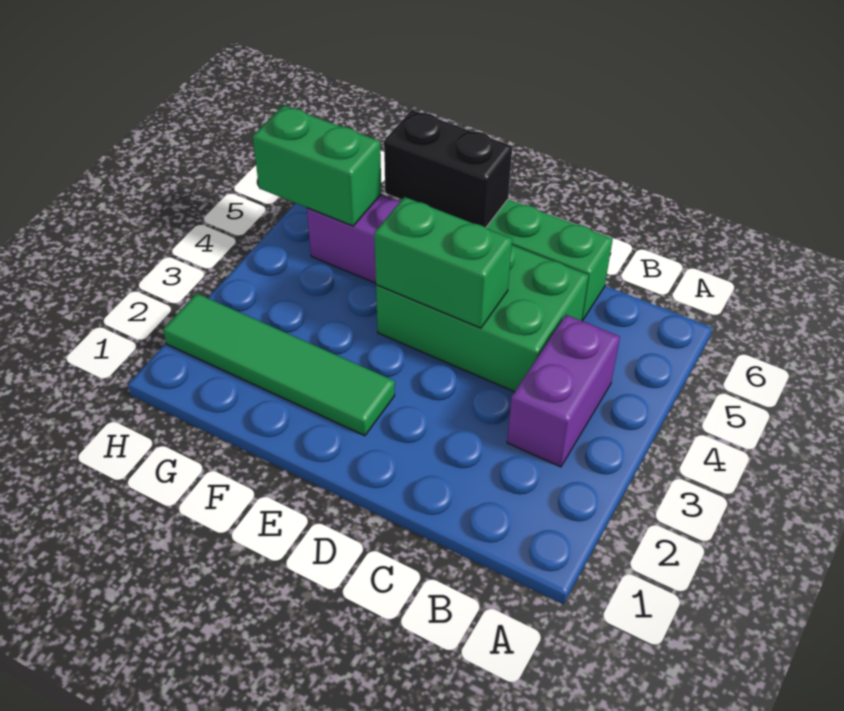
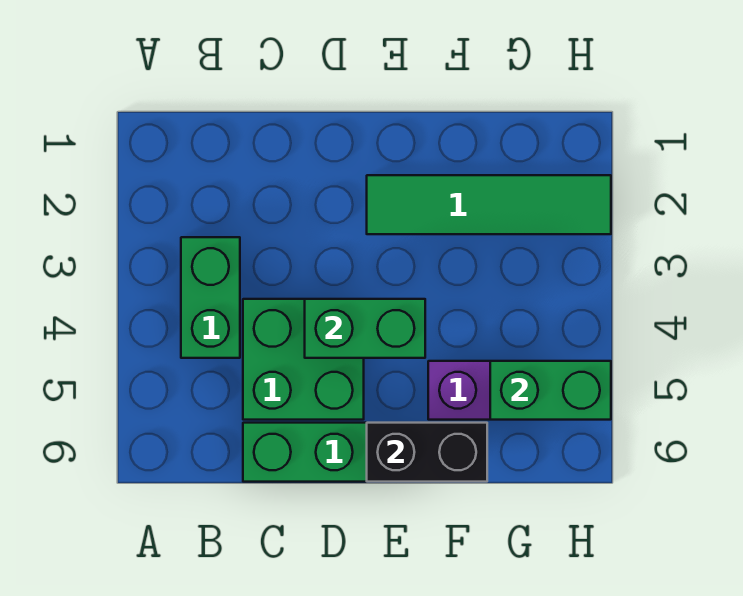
purple 1x2 brick [507,315,620,467] -> green 1x2 brick [181,237,240,358]
green 2x3 brick [376,245,589,392] -> green 2x2 brick [243,299,364,420]

